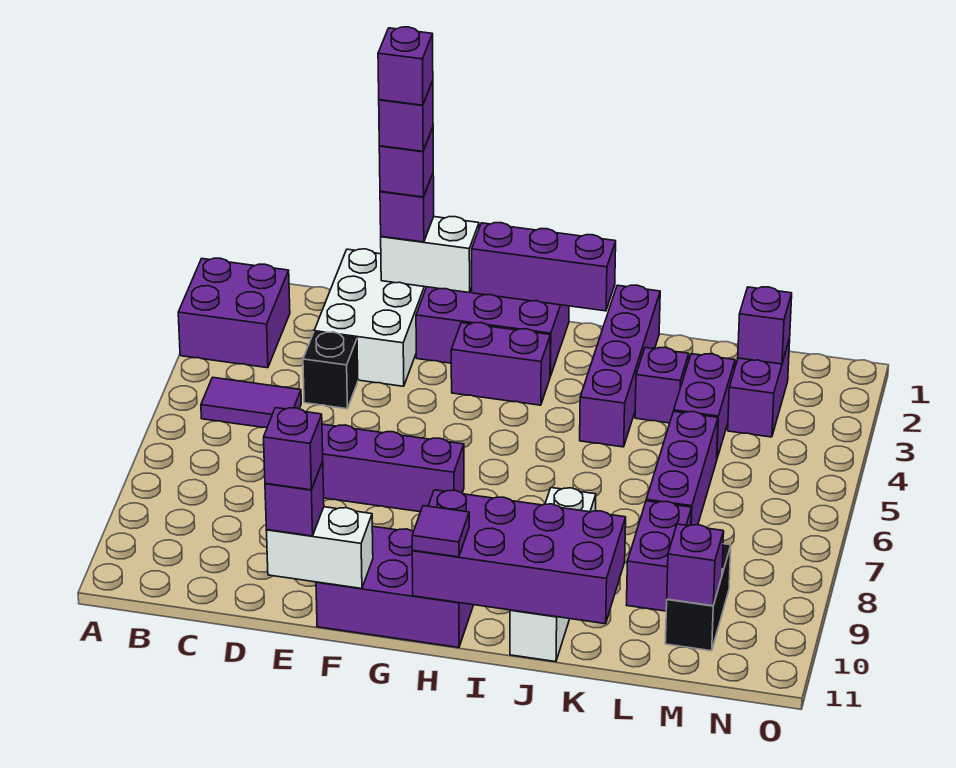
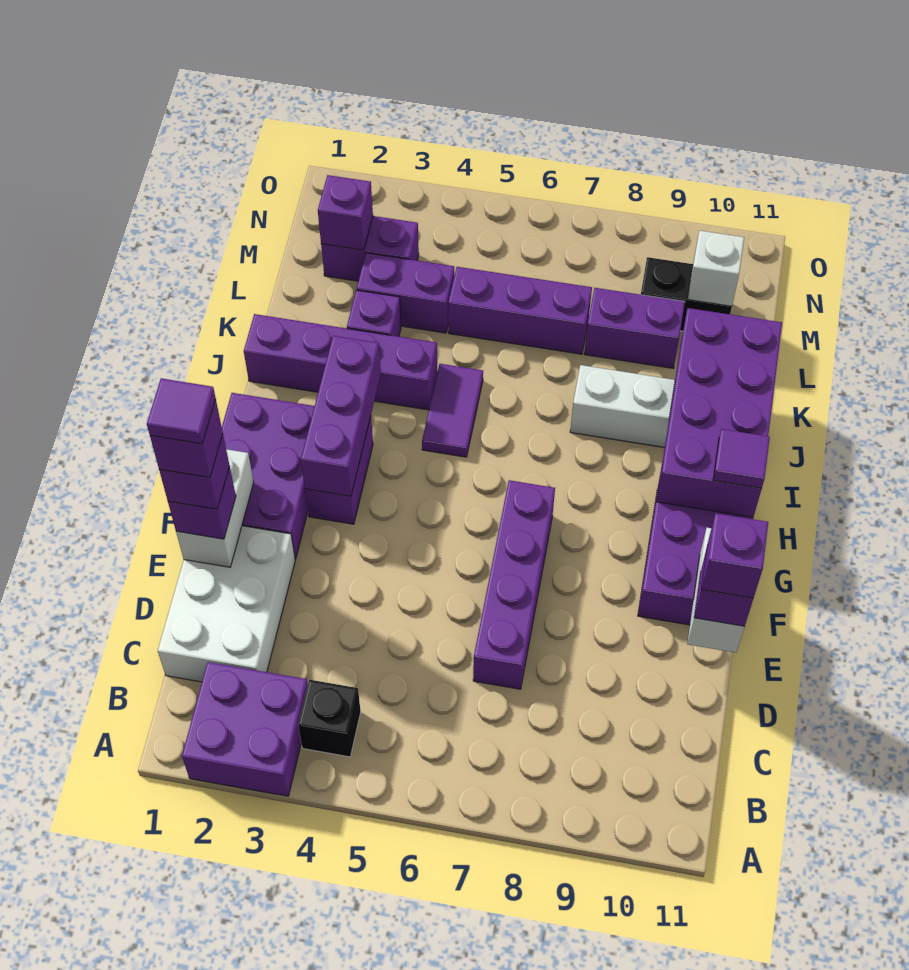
purple 1x2 tile [201,377,301,428] -> purple 1x2 tile moved to [422,364,483,457]
white 2x3 brick [314,249,426,386] -> white 2x3 brick turned to [158,526,295,682]
black 1x1 brick [303,332,358,409] -> black 1x1 brick moved to [298,680,361,757]
purple 1x1 brick [378,27,433,105] -> purple 1x1 tile [147,378,216,444]
purple 1x3 brick [472,223,616,311] -> purple 1x3 brick moved to [301,336,381,496]
purple 1x1 brick [667,524,724,606] -> white 1x1 brick [688,231,744,306]

